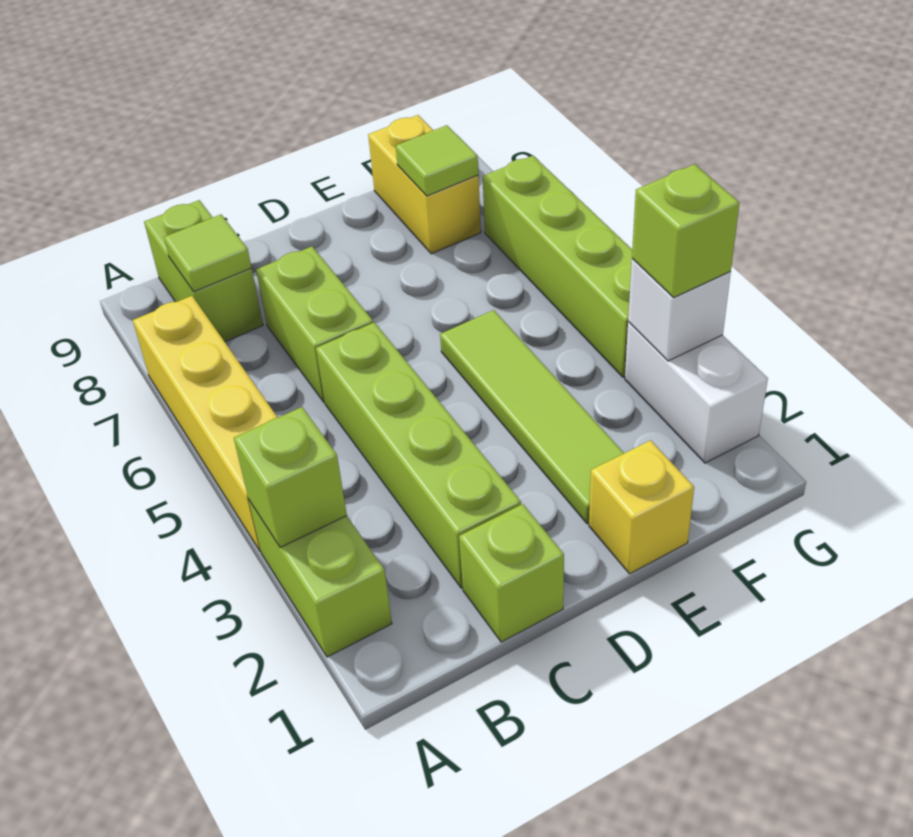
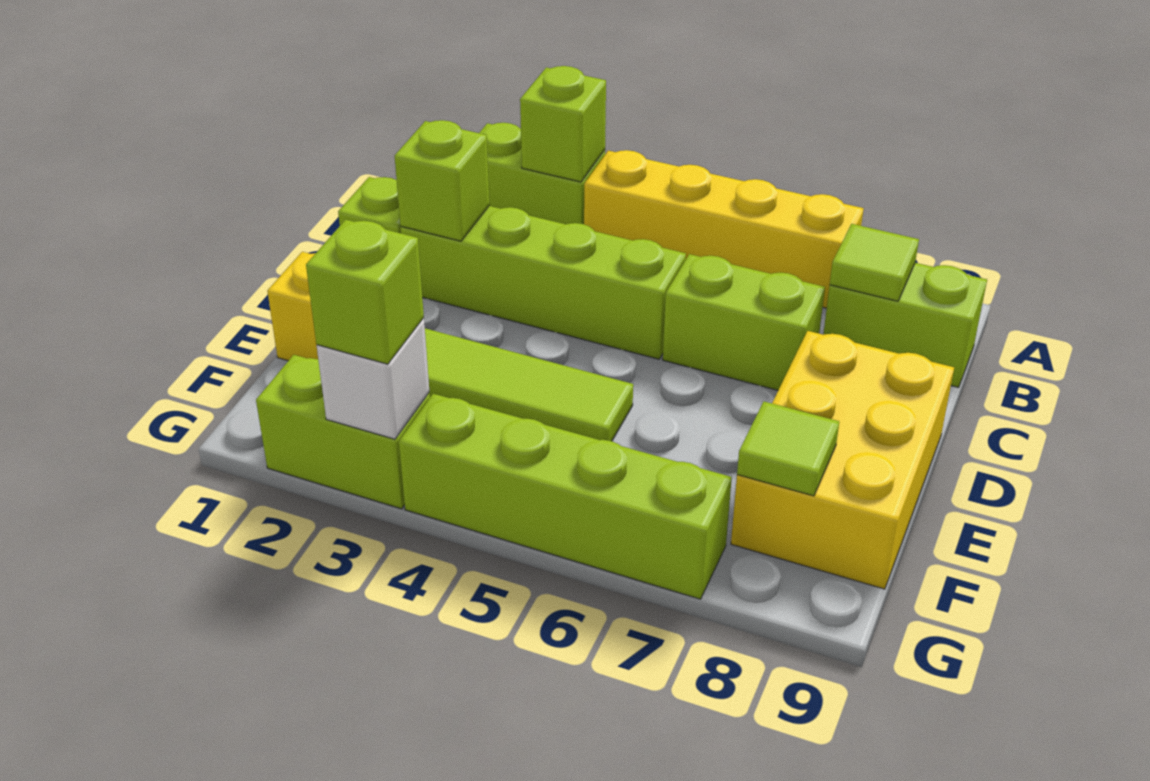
none -> lime 1x1 brick [395,120,489,241]
yellow 1x2 brick [368,115,481,254] -> yellow 2x3 brick [731,331,954,589]
white 1x2 brick [625,322,768,463] -> lime 1x2 brick [256,355,430,509]

